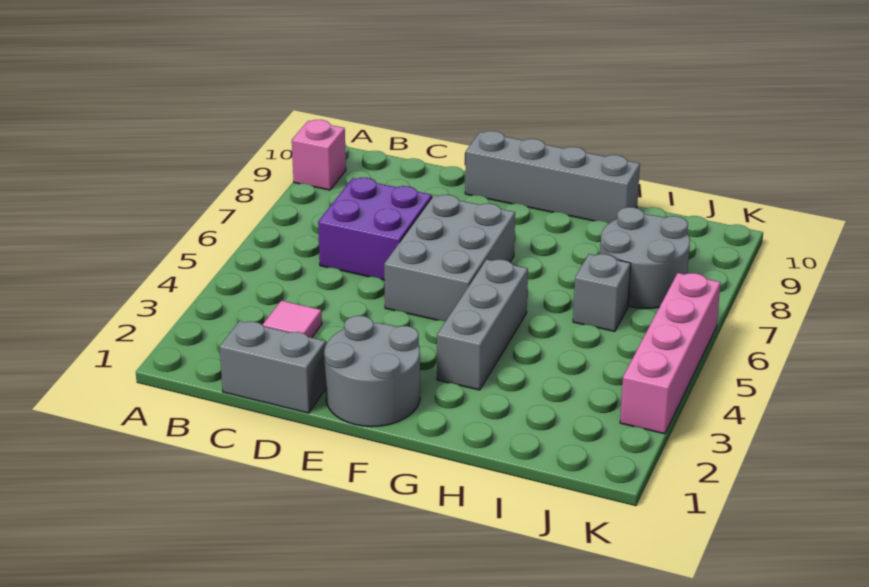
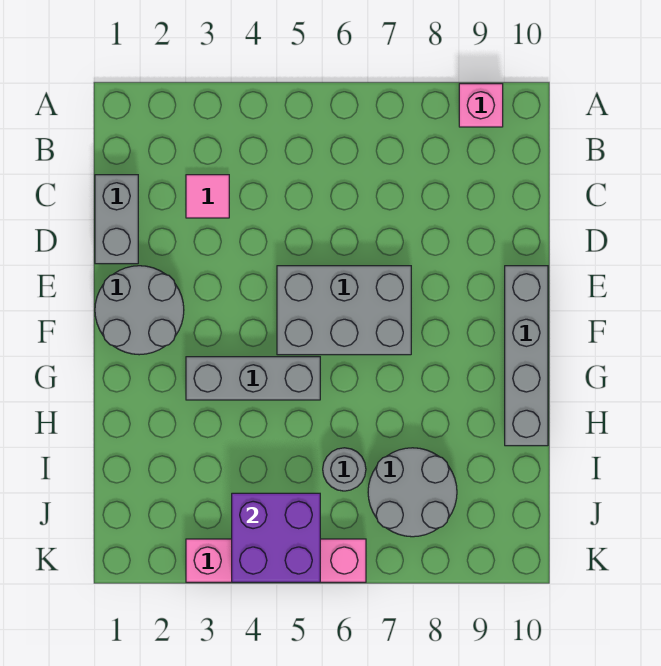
purple 2x2 brick [318,178,432,280] -> purple 2x2 brick moved to [232,493,320,582]
grey 1x1 brick [573,254,631,331] -> grey 1x1 round brick [323,448,366,491]

